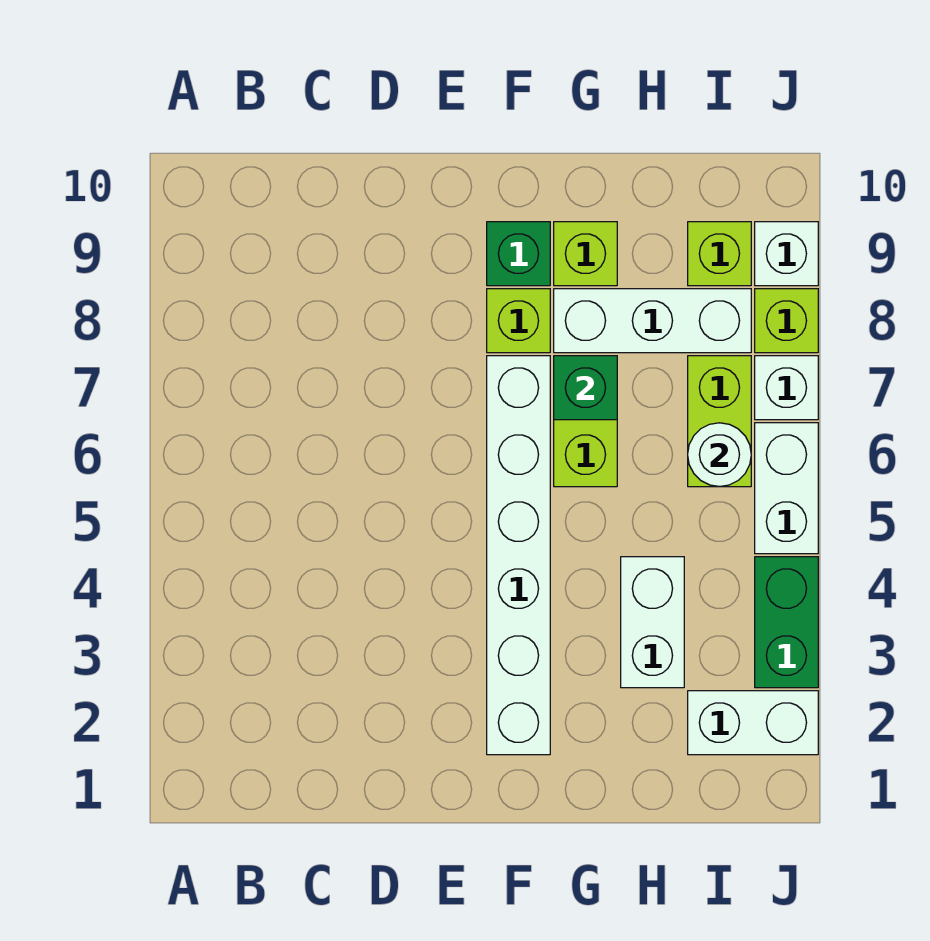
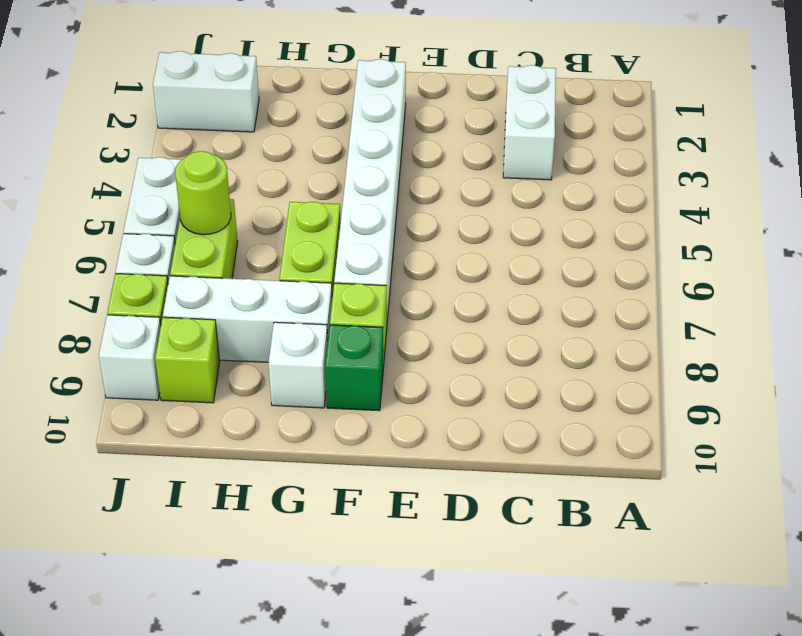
green 1x1 brick [554,356,617,420] -> none
lime 1x1 brick [554,222,617,286] -> white 1x1 brick [268,322,328,408]
white 1x2 brick [621,557,684,688] -> white 1x2 brick moved to [503,65,556,180]
white 1x1 round brick [688,423,751,487] -> lime 1x1 round brick [175,151,231,235]
green 1x2 brick [755,557,818,688] -> none

